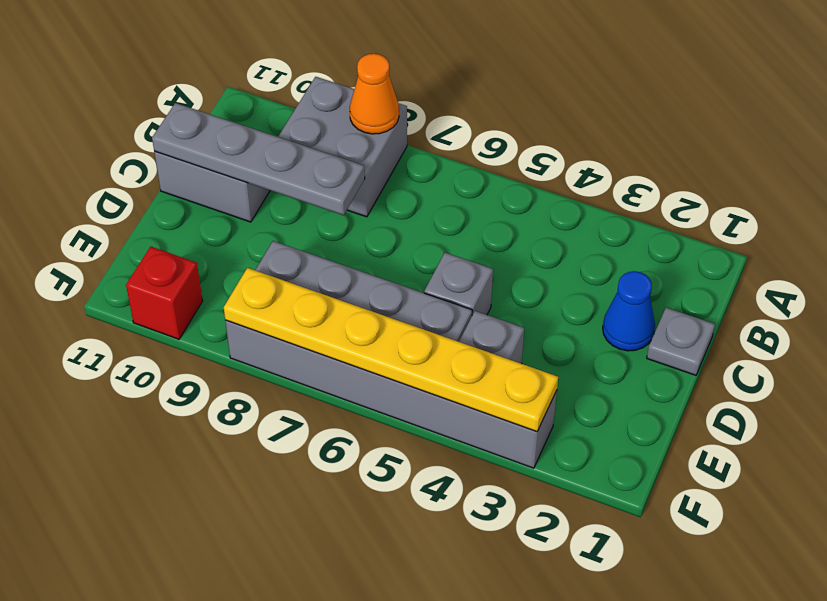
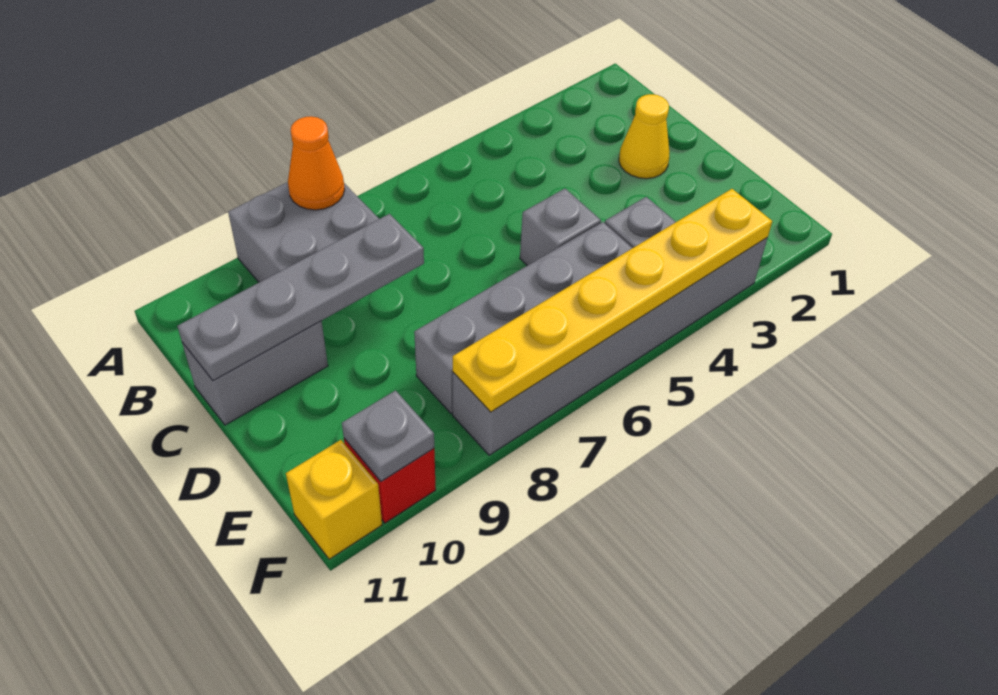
grey 1x1 plate [647,308,715,375] -> grey 1x1 plate moved to [342,390,434,481]
blue 1x1 cone [603,271,655,351] -> yellow 1x1 cone [619,94,670,179]
none -> yellow 1x1 brick [286,440,382,559]

